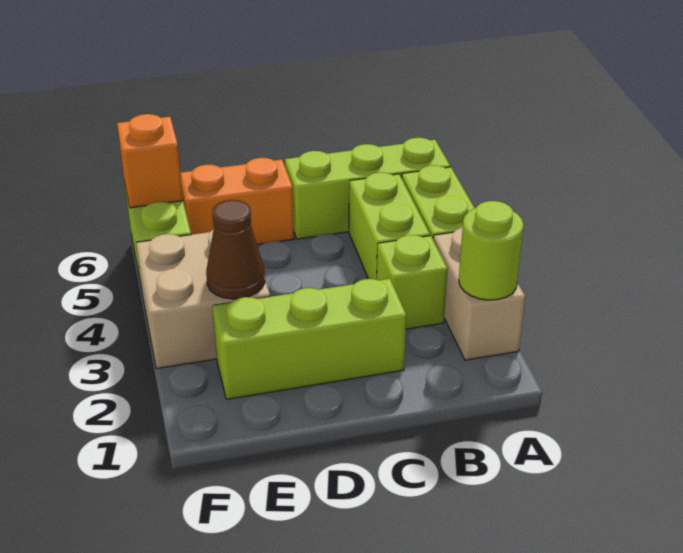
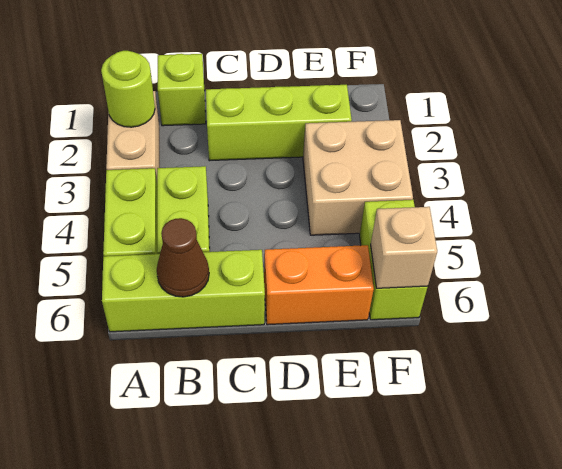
lime 1x1 brick [377,235,448,329] -> lime 1x1 brick moved to [158,54,206,126]
brown 1x1 cone [206,200,265,299] -> brown 1x1 cone moved to [157,218,209,297]
orange 1x1 brick [117,114,183,208] -> tan 1x1 brick [371,207,437,288]

